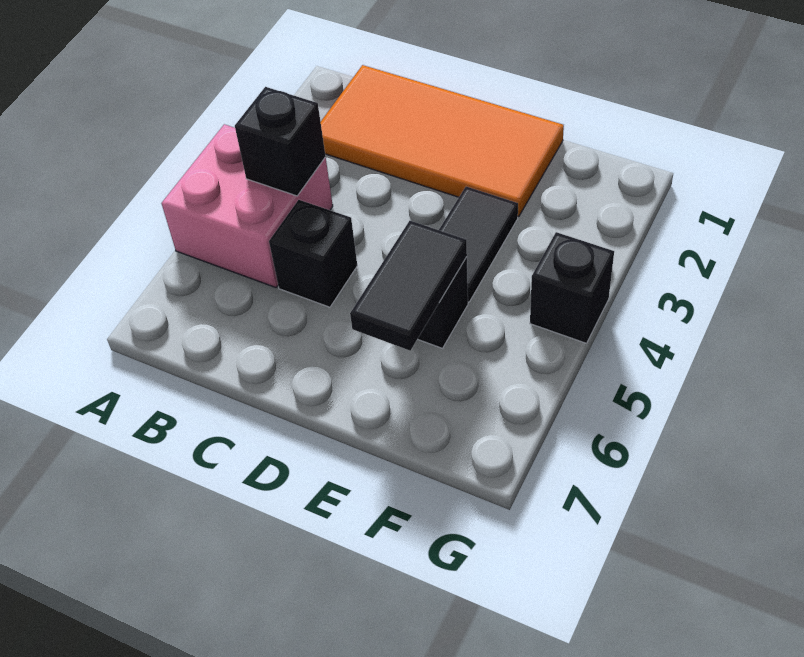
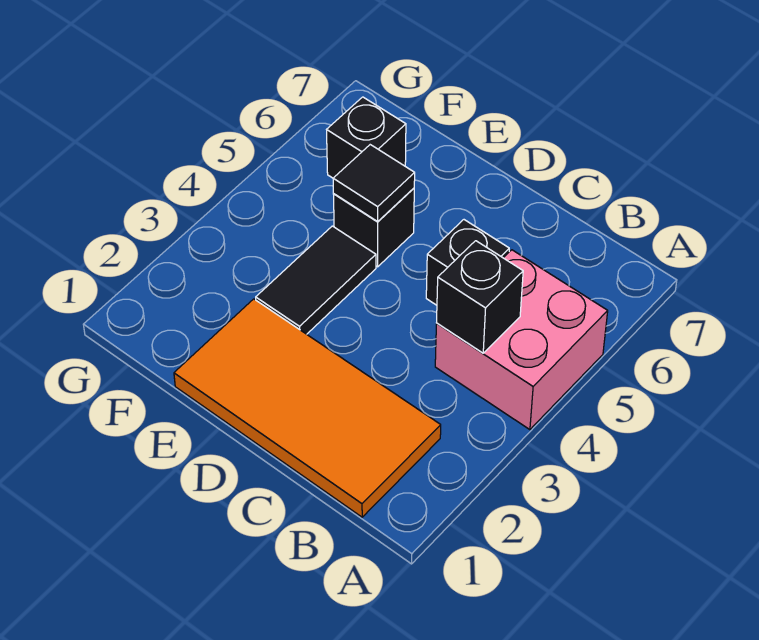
black 1x2 tile [350,221,467,351] -> black 1x1 tile [333,145,415,221]
black 1x1 brick [530,232,614,343] -> black 1x1 brick moved to [327,97,406,178]

